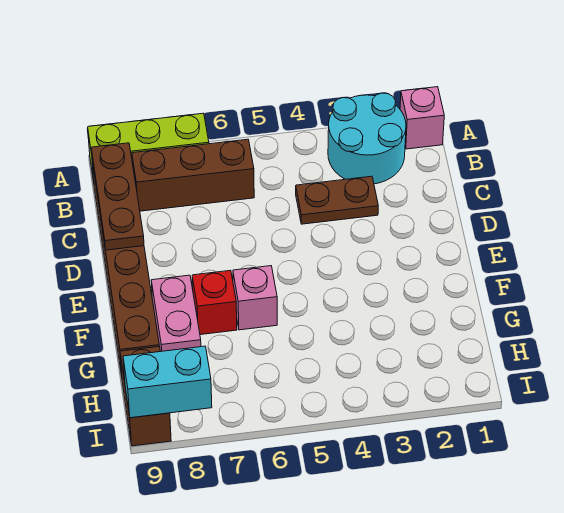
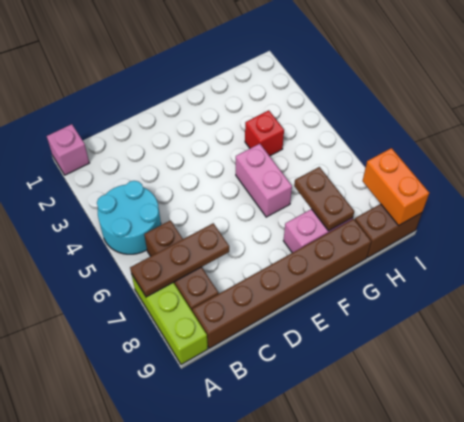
cyan 2x2 round brick [328,93,406,184] -> cyan 2x2 round brick moved to [97,181,161,254]
brown 1x3 plate [91,143,144,250] -> brown 1x3 plate moved to [130,223,229,297]
brown 1x2 plate [296,176,378,224] -> brown 1x2 plate moved to [294,167,354,231]
pink 1x1 brick [233,266,277,330] -> pink 1x2 brick [236,144,292,217]
red 1x1 brick [192,270,237,335] -> red 1x1 brick moved to [245,110,284,156]
cyan 1x2 brick [123,346,212,418] -> orange 1x2 brick [363,148,429,226]

